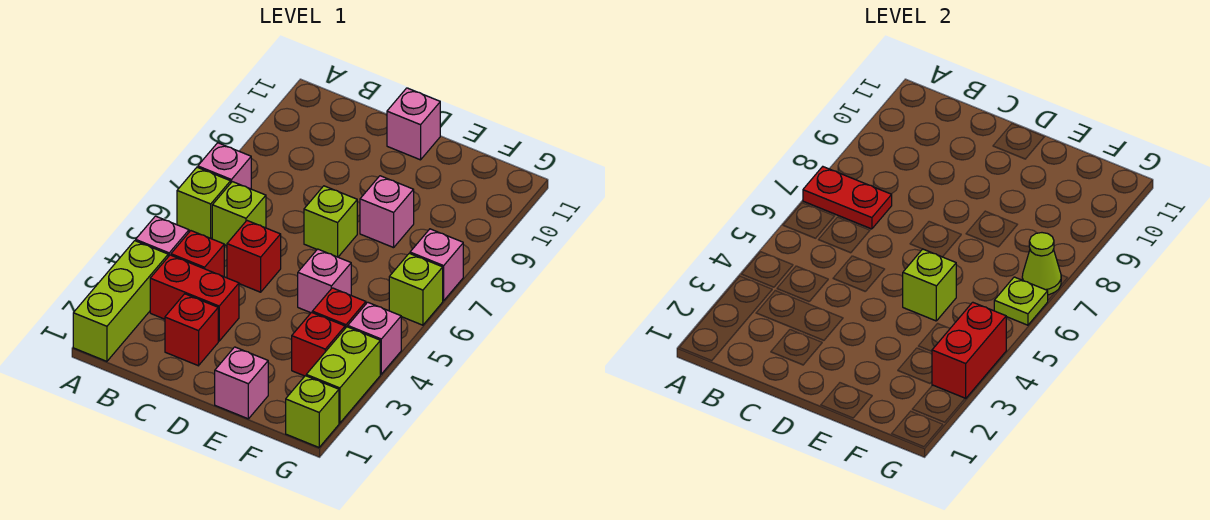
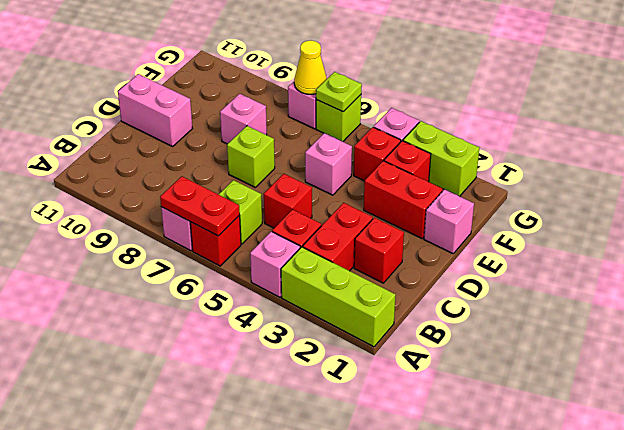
lime 1x1 brick [177,167,231,238] -> red 1x1 brick [190,216,241,266]
red 1x2 plate [803,167,892,229] -> red 1x2 plate turned to [160,176,240,236]
pink 1x1 brick [387,88,440,160] -> pink 1x2 brick [118,74,192,146]
lime 1x1 brick [903,249,956,321] -> none
lime 1x1 brick [286,376,339,447] -> none
red 1x2 brick [932,302,1006,399] -> red 1x2 brick moved to [364,161,443,238]
lime 1x1 cone [1022,233,1061,295] -> yellow 1x1 cone [294,40,327,94]

